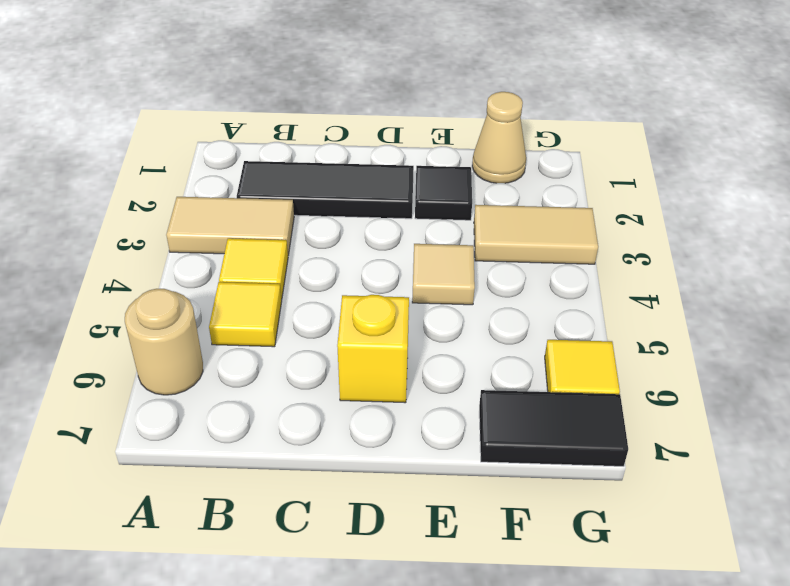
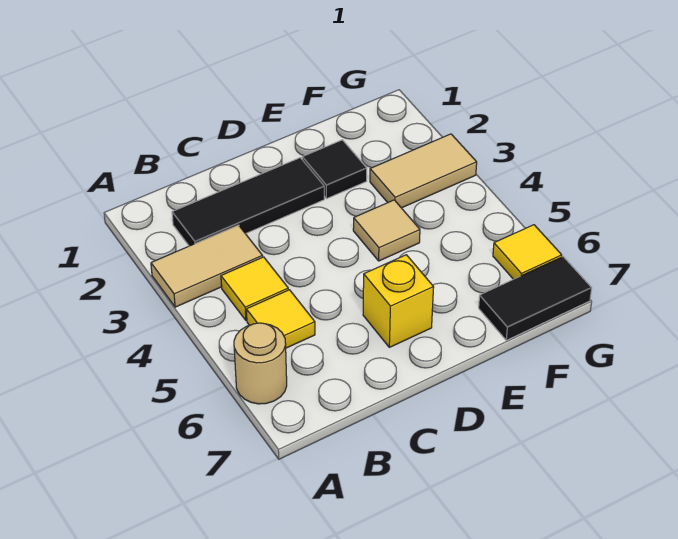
tan 1x1 cone [472,92,526,183] -> none

